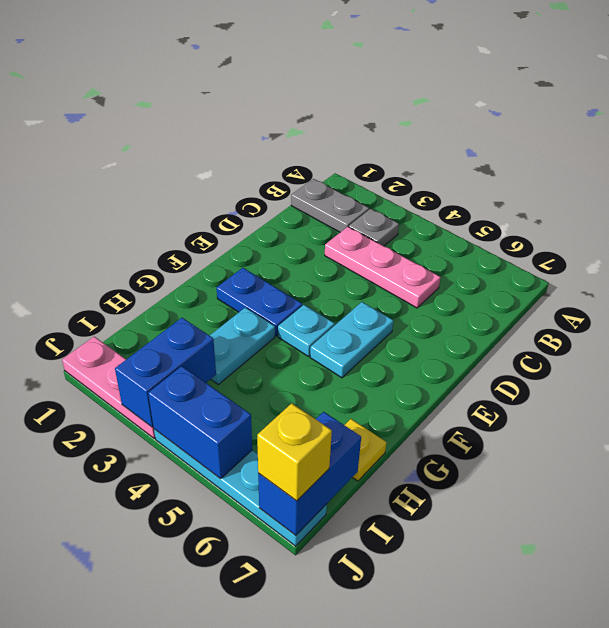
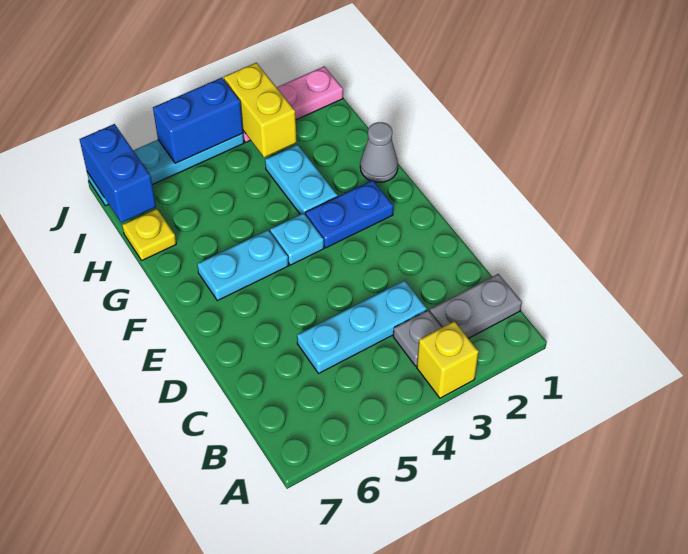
pink 1x3 plate [325,227,441,308] -> cyan 1x3 plate [297,280,427,373]
cyan 1x2 plate [310,302,393,378] -> cyan 1x2 plate turned to [197,230,288,301]
none -> grey 1x1 cone [360,122,398,182]
blue 1x2 brick [115,318,216,427] -> yellow 1x2 brick [224,63,297,157]
yellow 1x1 brick [257,403,332,501] -> yellow 1x1 brick moved to [417,321,479,398]

